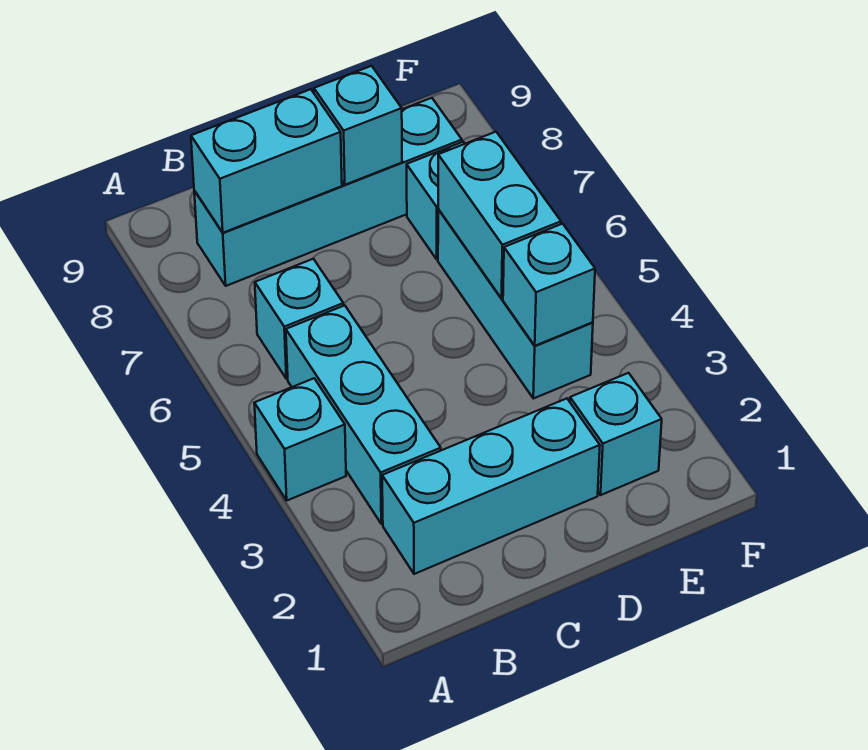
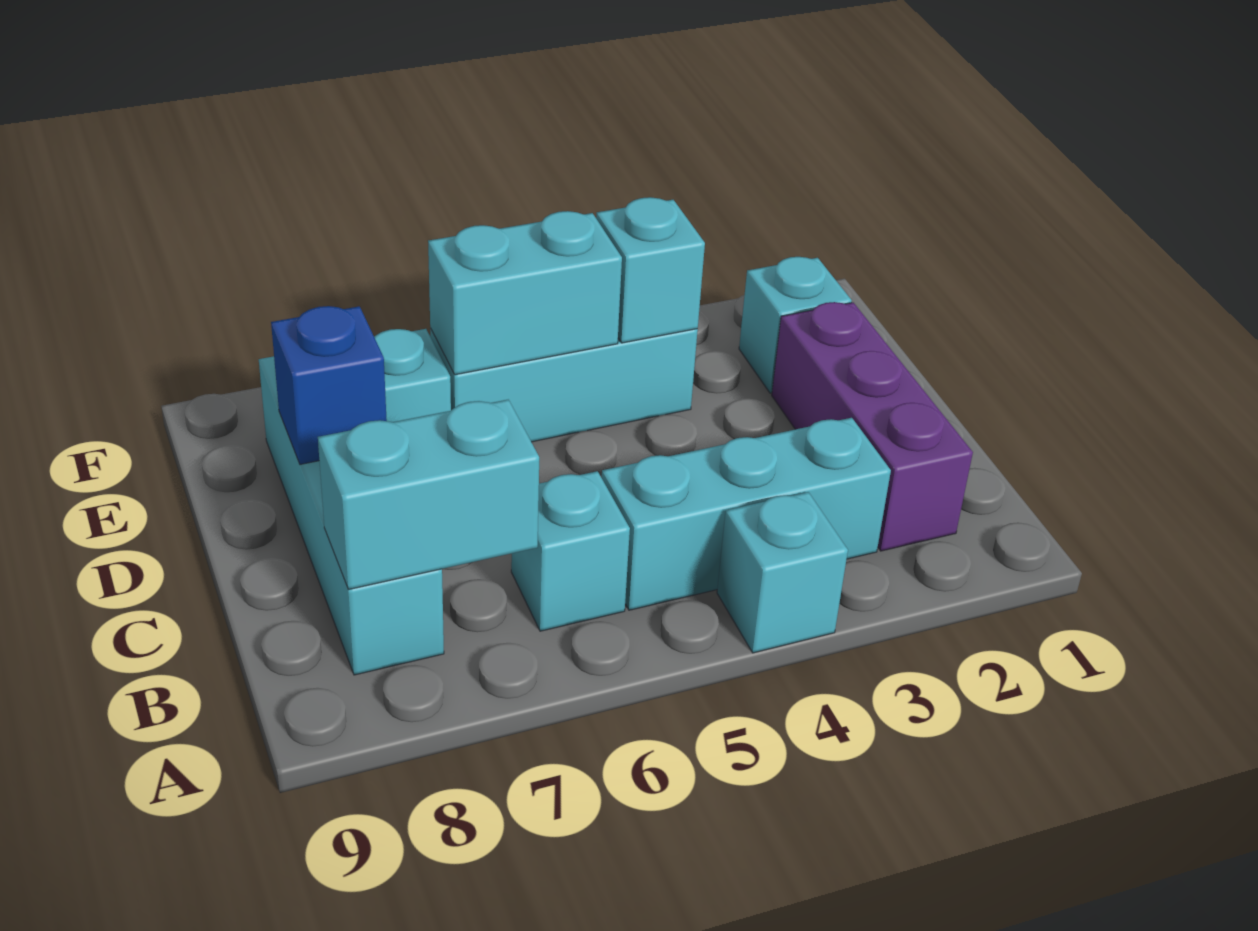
cyan 1x3 brick [382,399,600,574] -> purple 1x3 brick [772,302,973,551]
cyan 1x2 brick [191,89,342,233] -> cyan 1x2 brick turned to [318,400,539,590]
cyan 1x1 brick [314,66,402,185] -> blue 1x1 brick [271,306,387,464]

